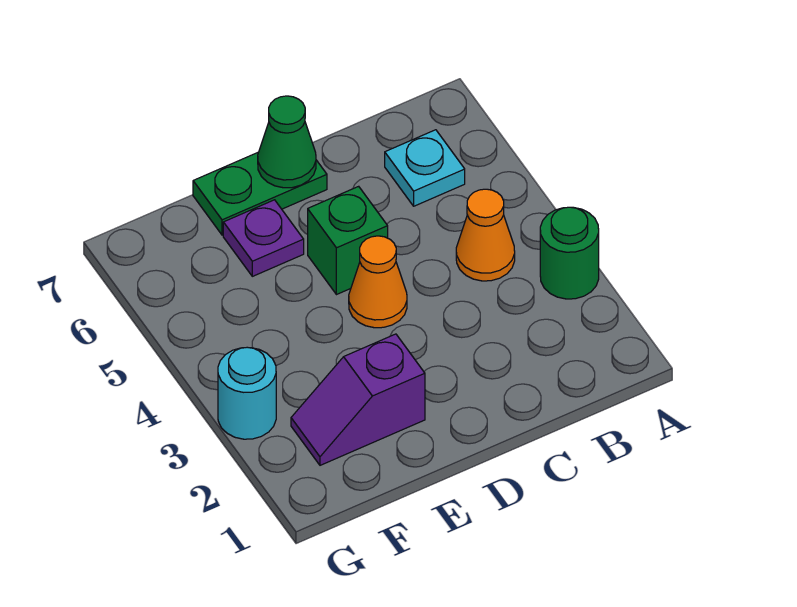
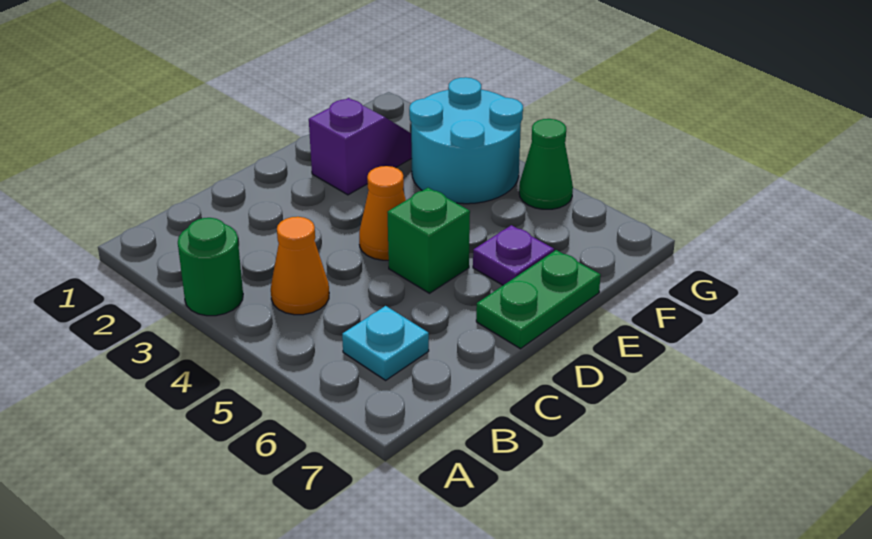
green 1x1 cone [258,96,316,188] -> green 1x1 cone moved to [519,119,573,209]
cyan 1x1 round brick [218,347,276,439] -> cyan 2x2 round brick [409,77,523,204]

